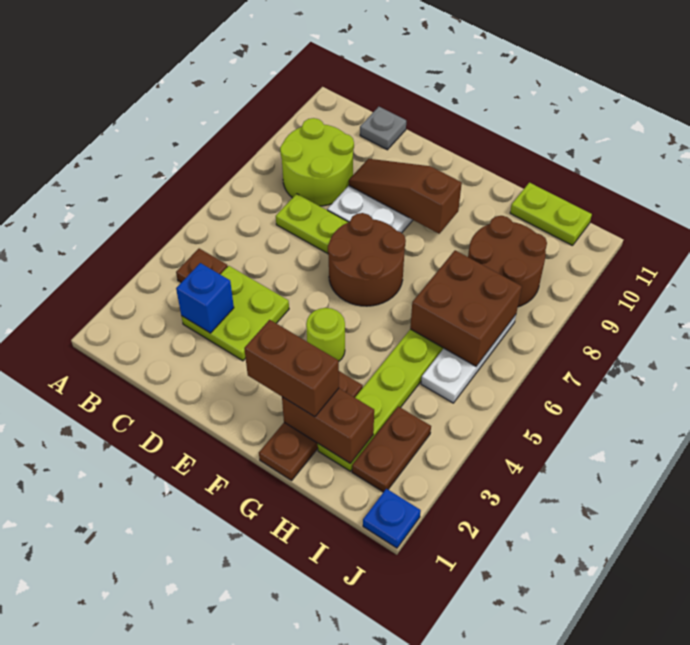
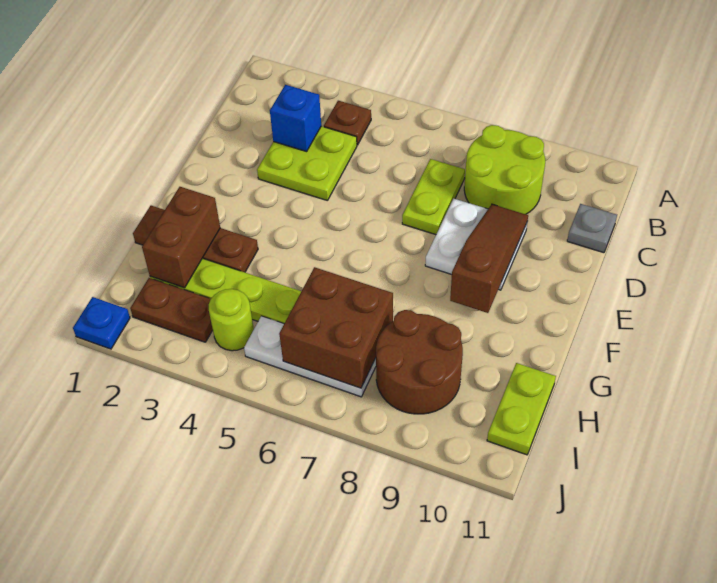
brown 2x2 round brick [328,213,406,306] -> none
brown 1x2 brick [244,320,339,417] -> none
lime 1x1 round brick [306,308,345,361] -> lime 1x1 round brick moved to [209,289,254,351]

